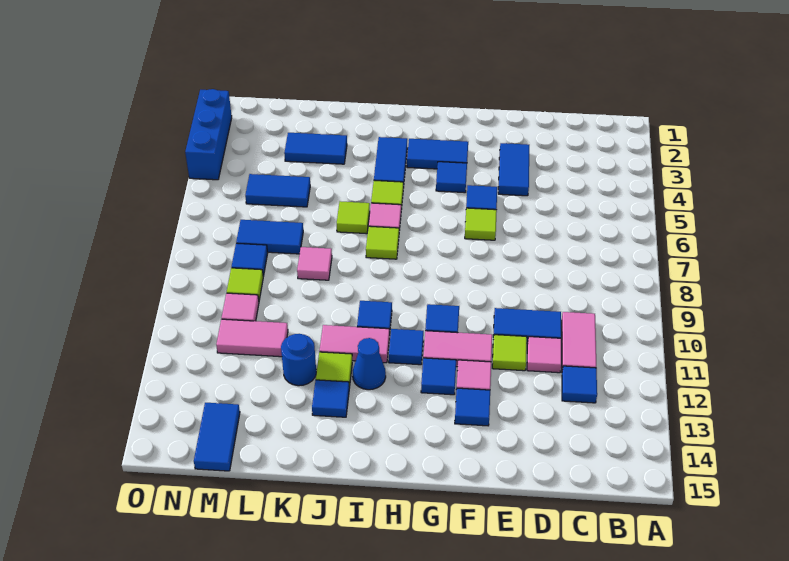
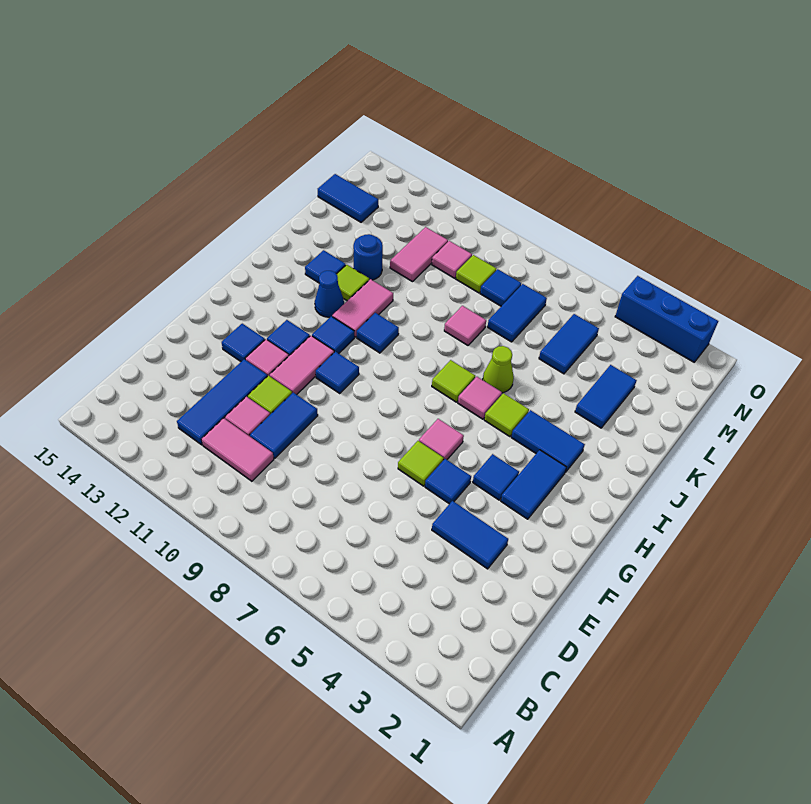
blue 1x1 tile [562,366,597,403] -> blue 1x3 tile [177,359,267,445]
none -> pink 1x1 tile [419,419,464,460]
lime 1x1 tile [337,201,370,234] -> lime 1x1 cone [483,346,514,393]

